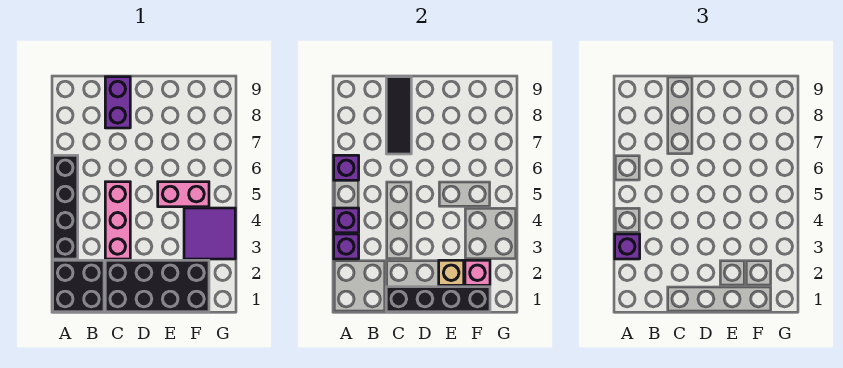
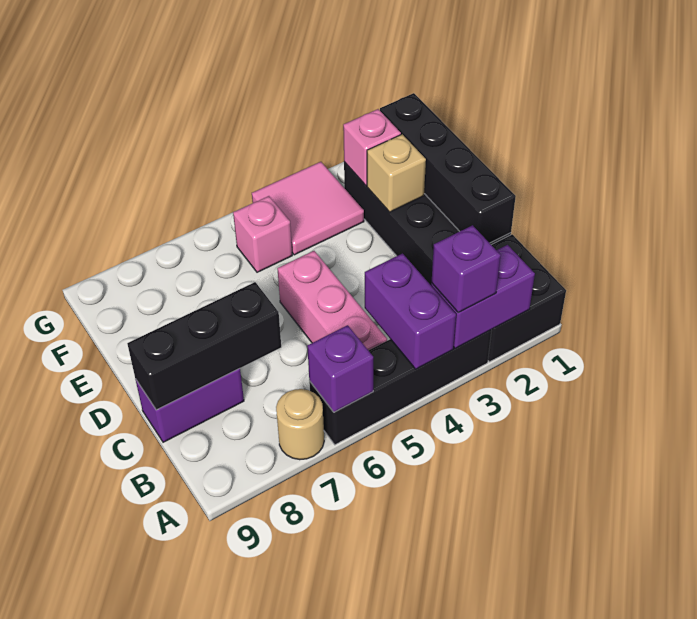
purple 1x1 brick [334,234,359,259] -> purple 1x2 brick [431,245,535,349]
purple 1x1 brick [334,208,359,233] -> purple 1x2 brick [365,254,456,369]
none -> tan 1x1 round brick [276,389,324,460]
pink 1x3 brick [105,182,130,259] -> pink 1x3 brick turned to [277,251,387,350]
black 1x3 tile [386,77,411,154] -> black 1x3 brick [127,282,281,410]
pink 1x2 brick [158,182,209,207] -> pink 1x1 brick [233,196,292,272]
purple 2x2 tile [184,208,235,259] -> pink 2x2 tile [252,162,364,255]

